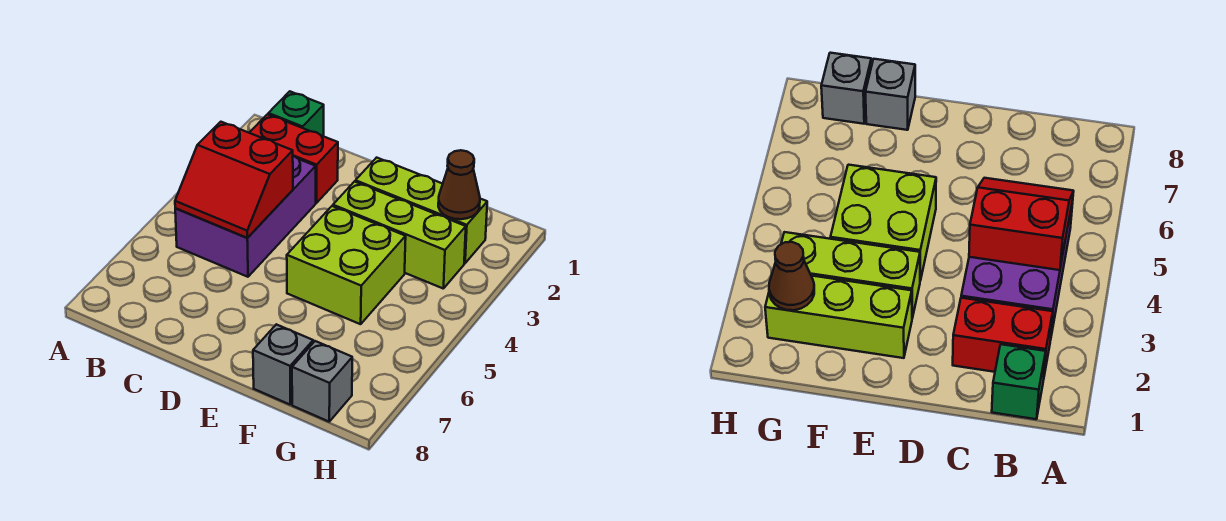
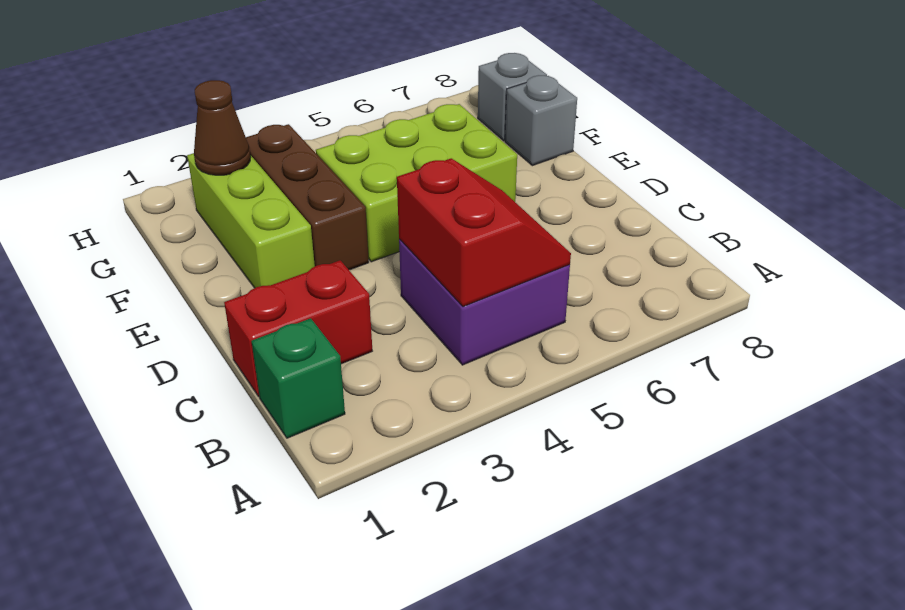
red 1x2 brick [249,114,338,203] -> red 1x2 brick turned to [224,260,372,397]
purple 2x3 brick [175,156,316,277] -> purple 2x2 brick [399,239,570,365]
lime 1x3 brick [333,182,466,289] -> brown 1x3 brick [246,124,369,270]
lime 2x2 brick [287,206,406,324] -> lime 2x3 brick [316,104,517,262]

